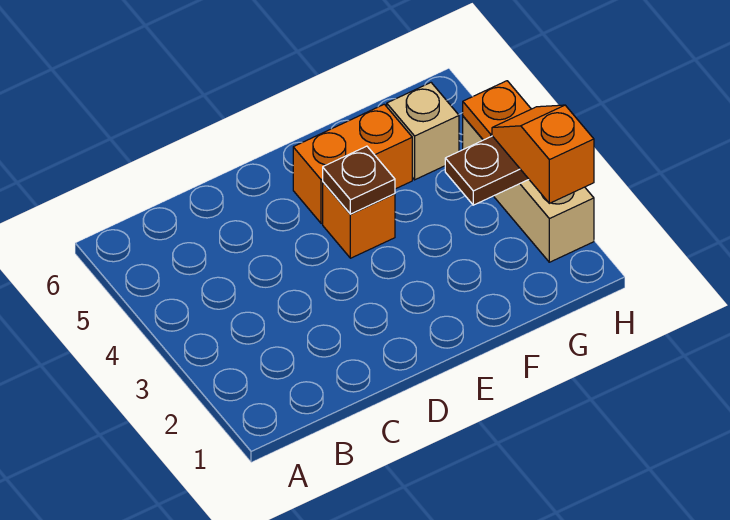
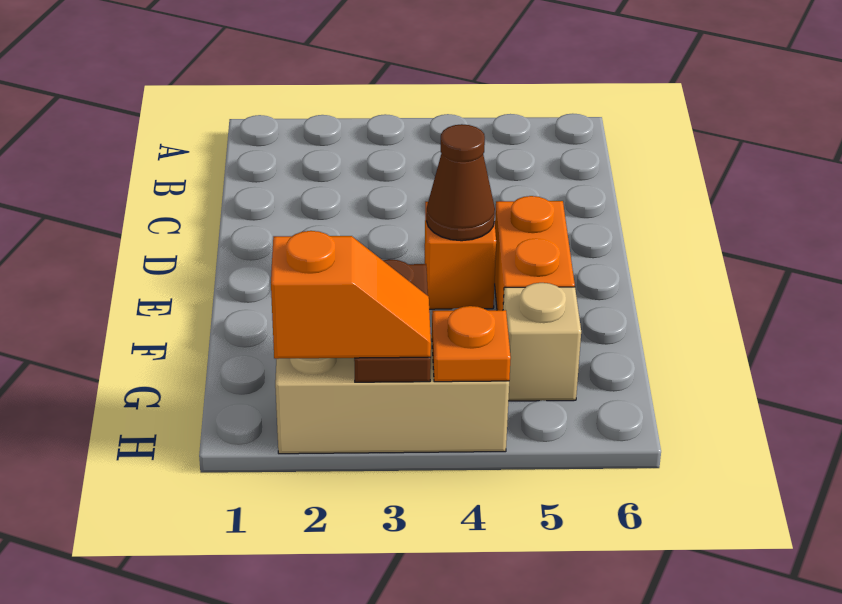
brown 1x1 plate [323,146,395,214] -> brown 1x1 cone [426,124,495,241]

